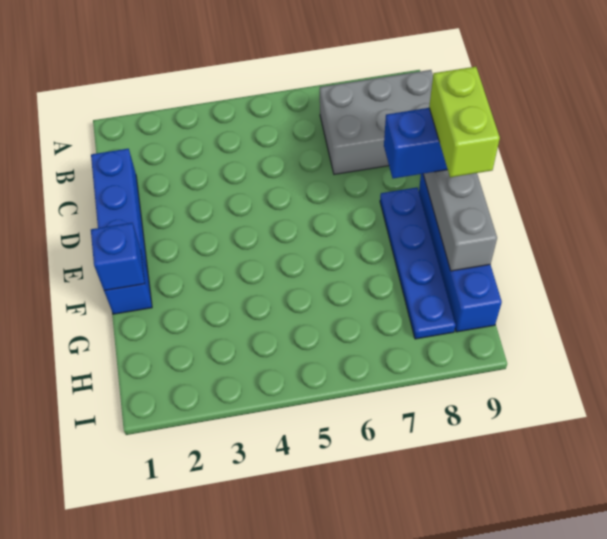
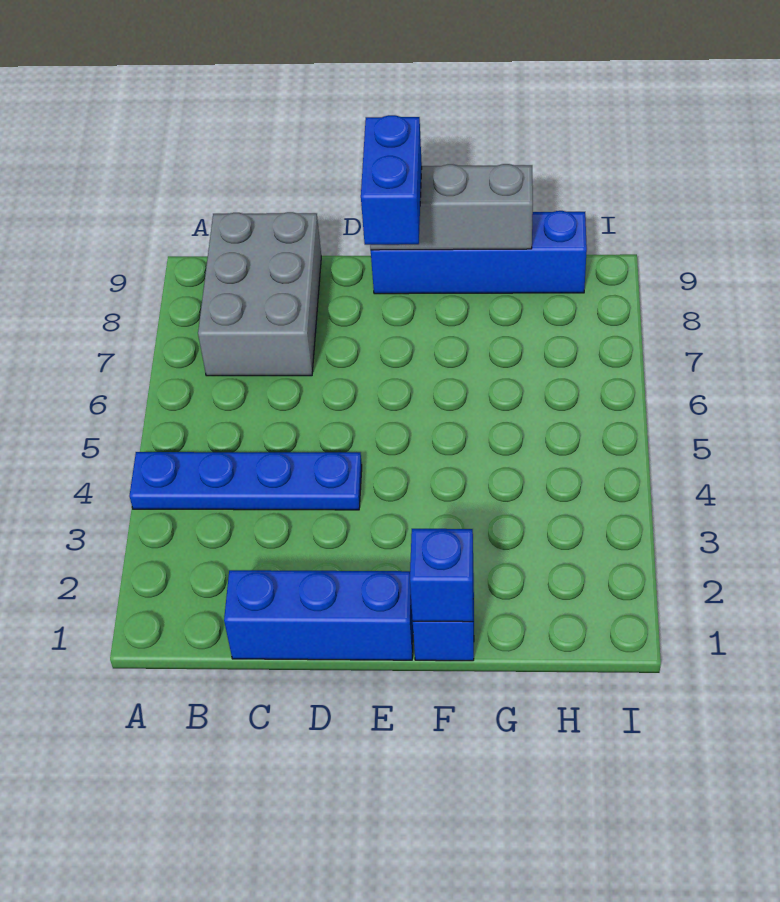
blue 1x4 plate [380,187,456,339] -> blue 1x4 plate moved to [129,452,362,510]
lime 1x2 brick [429,67,500,177] -> none

